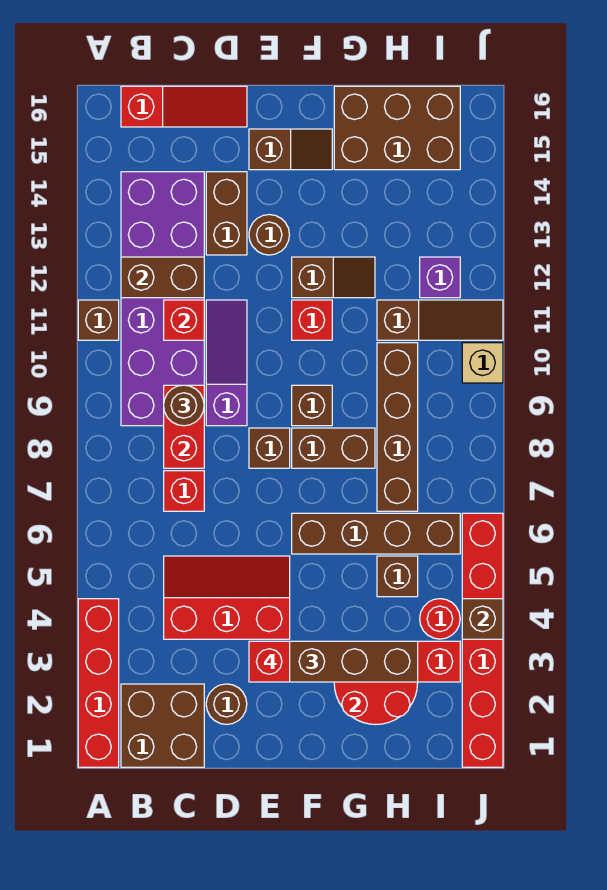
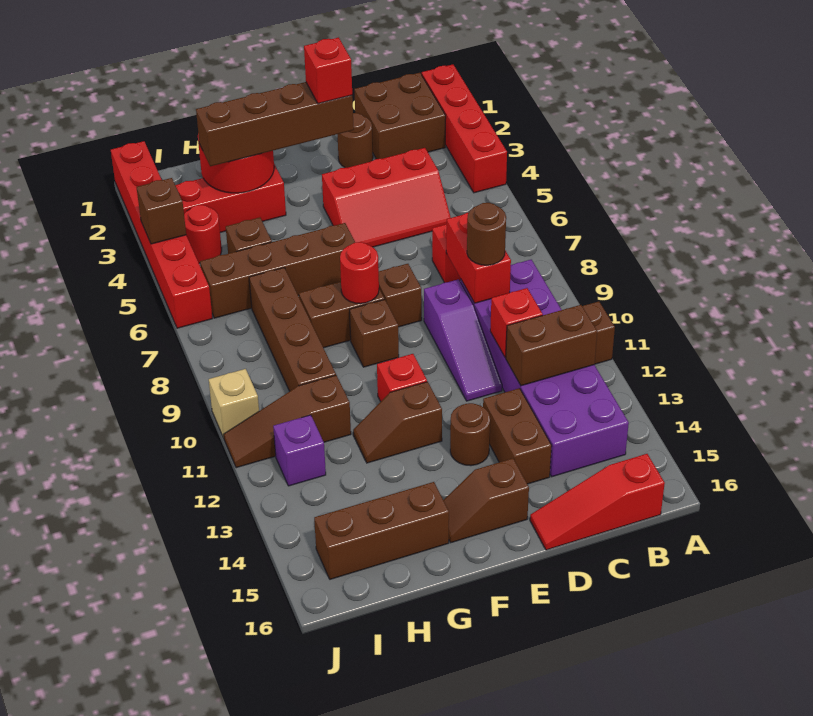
none -> red 1x1 round brick [340,242,379,304]
brown 2x3 brick [334,86,460,170] -> brown 1x3 brick [314,482,449,579]

